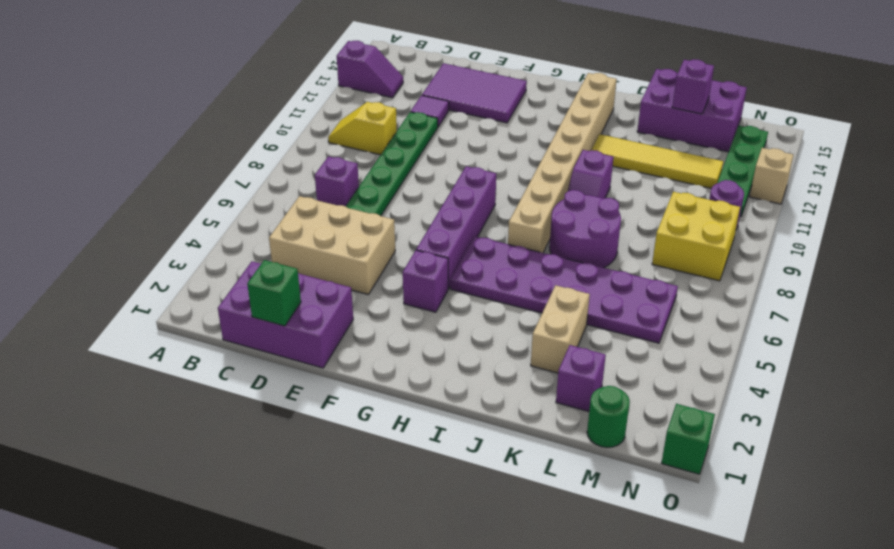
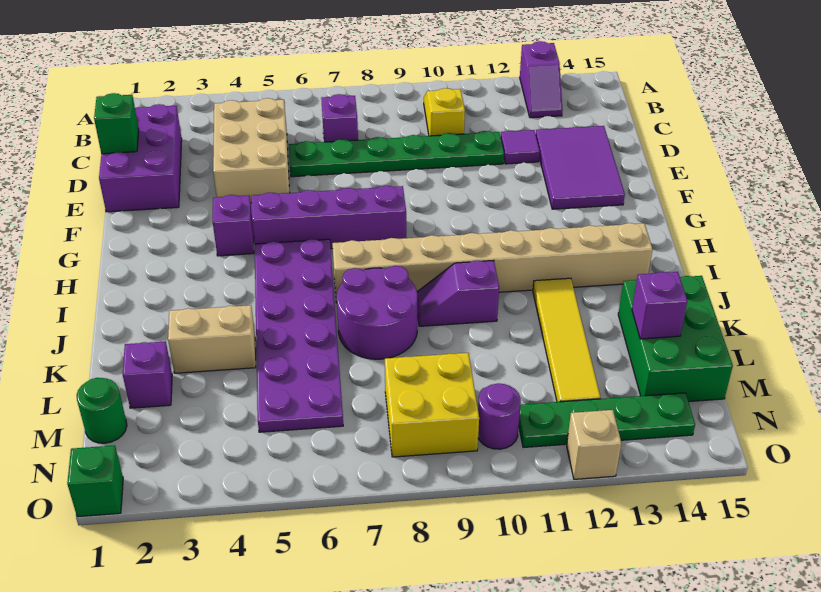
purple 2x3 brick [637,69,747,152] -> green 2x3 brick [618,276,733,402]

